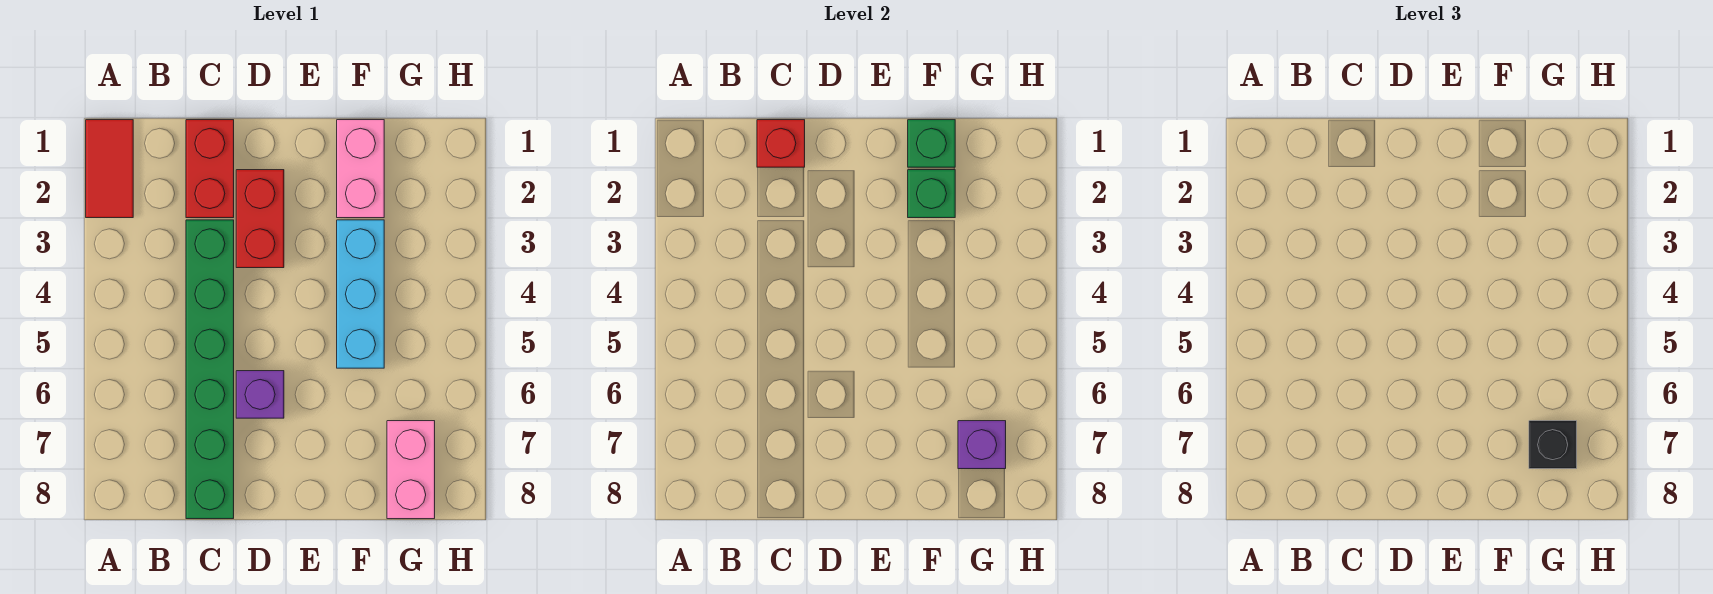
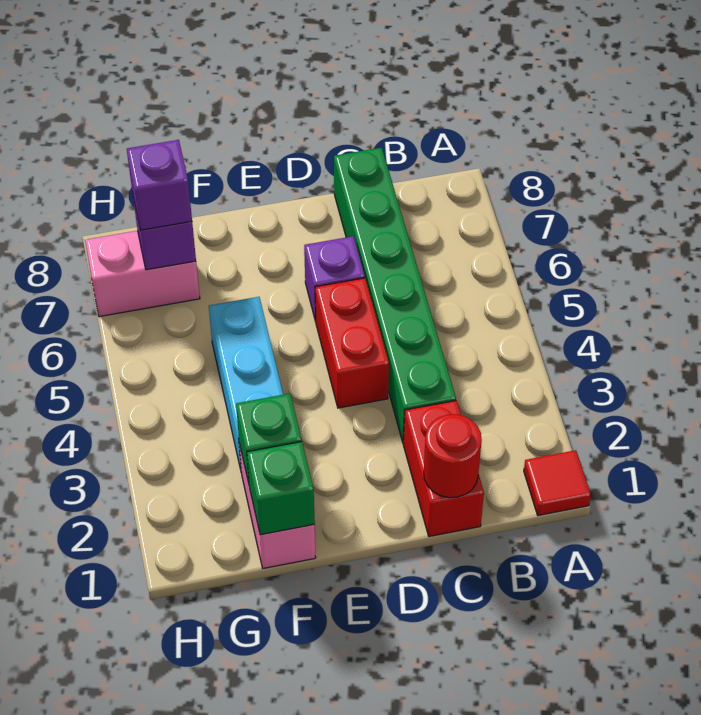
red 1x2 tile [86,120,133,218] -> red 1x1 tile [524,450,591,516]
red 1x1 brick [757,120,805,167] -> red 1x1 round brick [424,414,482,498]
red 1x2 brick [236,170,284,268] -> red 1x2 brick moved to [315,278,389,408]
pink 1x2 brick [387,421,435,519] -> pink 1x2 brick turned to [85,231,200,317]
black 1x1 brick [1529,421,1577,469] -> purple 1x1 brick [127,140,192,230]

